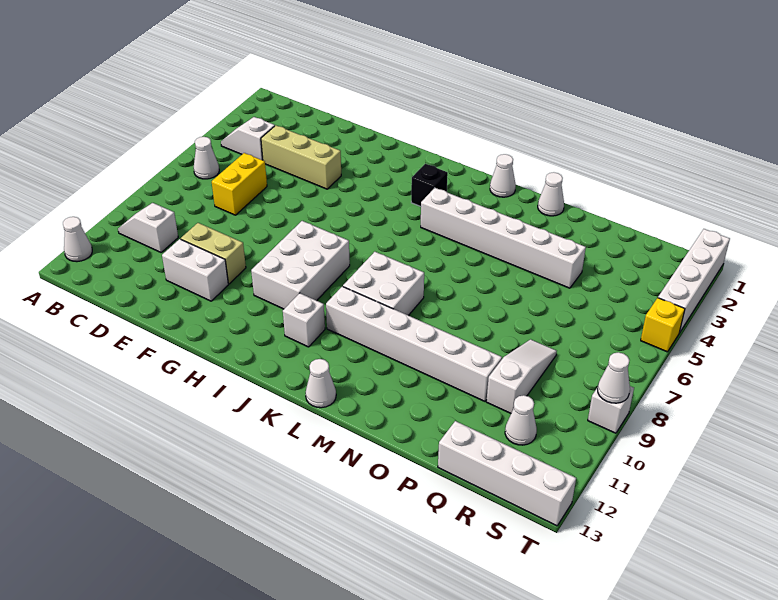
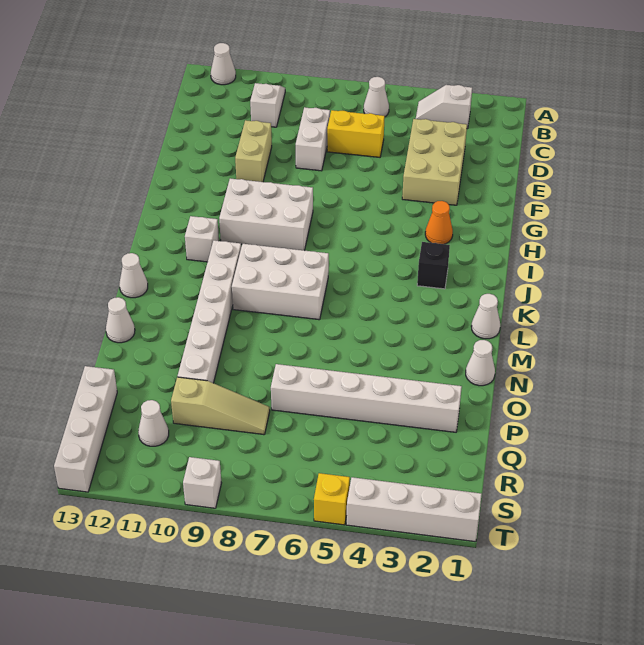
white 1x2 slope [221,117,275,160] -> white 1x2 slope turned to [416,85,472,129]
tan 1x3 brick [261,125,341,189] -> tan 2x3 brick [402,119,467,205]
white 1x2 brick [162,239,228,301] -> white 1x2 brick moved to [296,107,330,171]
none -> orange 1x1 cone [425,201,453,244]
white 1x6 brick [421,188,586,288] -> white 1x6 brick turned to [271,364,462,432]
white 2x2 brick [343,252,424,315] -> white 2x3 brick [232,244,329,320]
white 1x3 slope [486,339,557,413] -> tan 1x3 slope [171,377,270,435]
white 1x1 cone [598,352,630,403] -> white 1x1 cone moved to [106,297,135,343]

